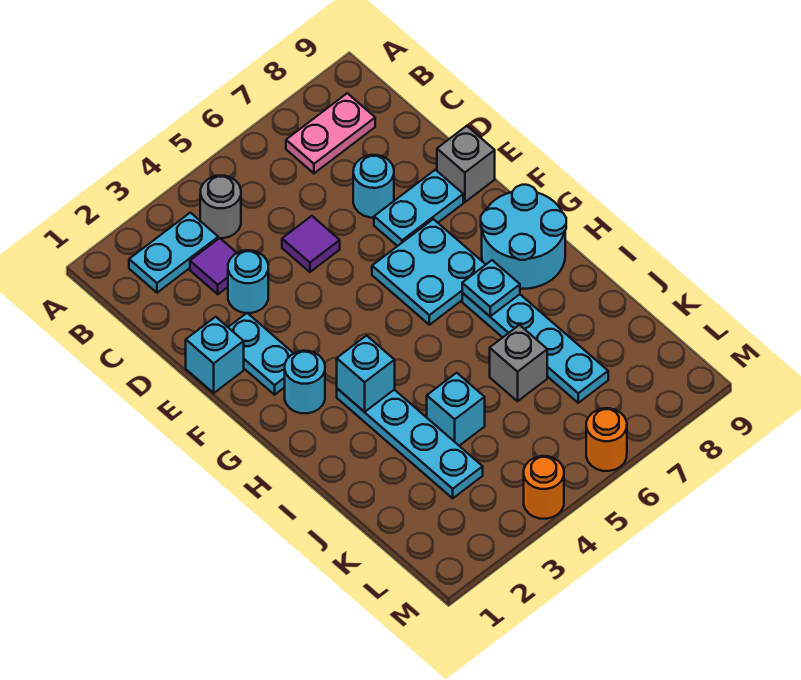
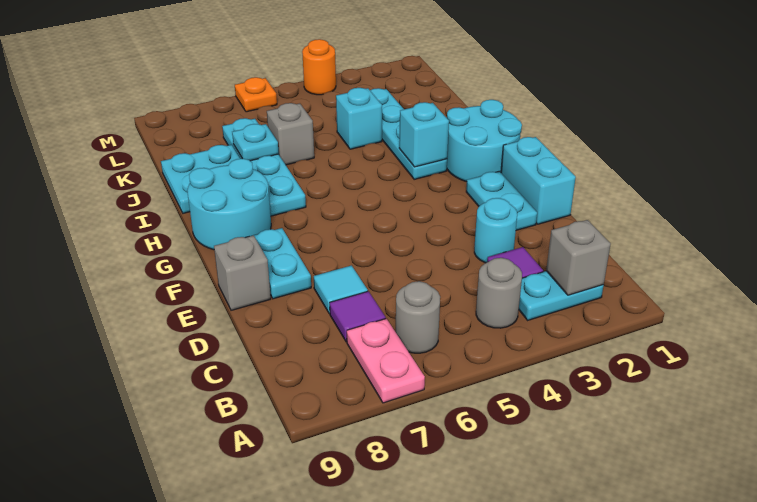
none -> grey 1x1 brick [546,220,611,295]
none -> grey 1x1 round brick [396,281,440,353]
pink 1x2 plate [286,93,375,173] -> pink 1x2 plate turned to [347,319,425,403]
purple 1x1 tile [282,216,340,272] -> purple 1x1 tile moved to [330,291,386,342]
cyan 1x1 round brick [353,155,394,218] -> cyan 1x1 tile [314,266,368,314]
cyan 1x1 brick [186,317,244,393] -> cyan 1x2 brick [501,137,576,224]
cyan 1x2 plate [374,170,463,246] -> cyan 1x2 plate turned to [254,228,311,299]
cyan 2x2 plate [372,219,486,325] -> cyan 2x2 plate moved to [161,145,240,213]
cyan 1x1 round brick [285,351,325,413] -> cyan 2x2 round brick [447,100,522,182]
cyan 1x1 plate [462,260,520,316] -> cyan 1x1 plate moved to [232,124,279,161]
orange 1x1 round brick [586,408,627,471] -> orange 1x1 plate [235,77,277,112]

